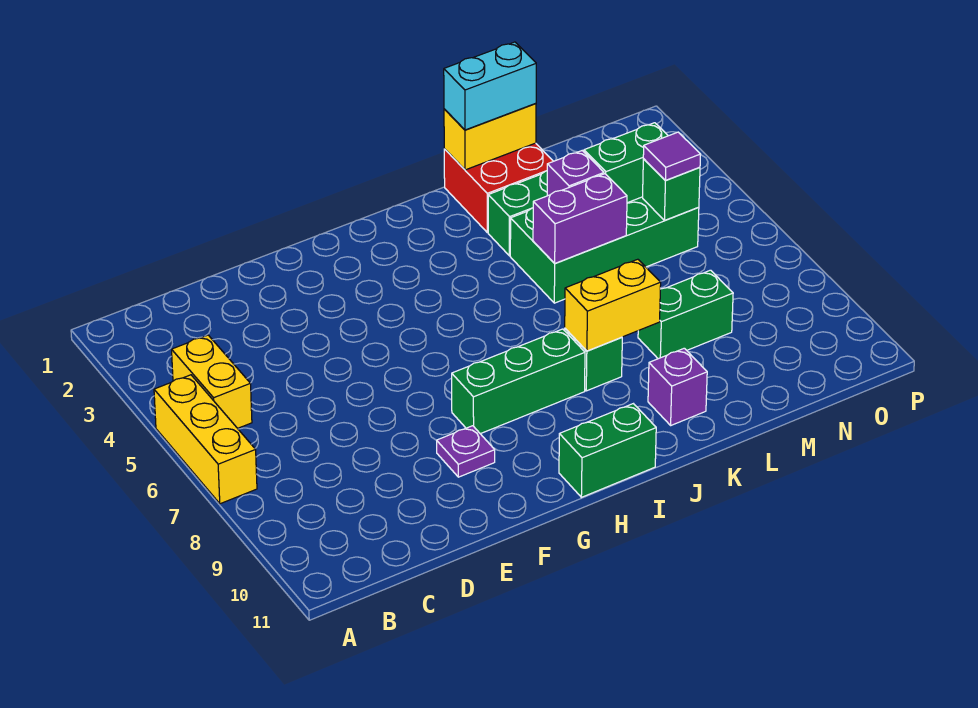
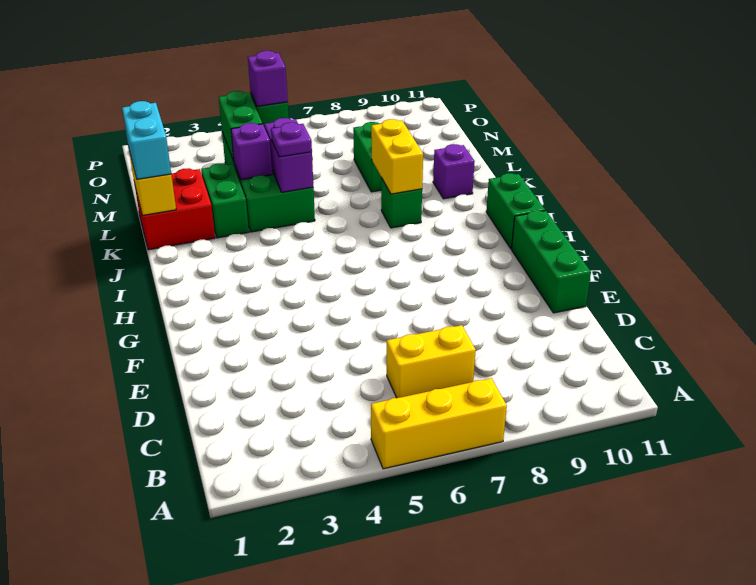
yellow 1x2 brick [172,335,252,428] -> yellow 1x2 brick moved to [387,325,476,398]
purple 1x1 plate [437,426,495,477] -> purple 1x1 plate moved to [271,122,312,157]
green 1x3 brick [452,329,585,434] -> green 1x3 brick moved to [512,210,591,313]
purple 1x1 tile [643,132,701,180] -> purple 1x1 brick [248,51,288,106]

